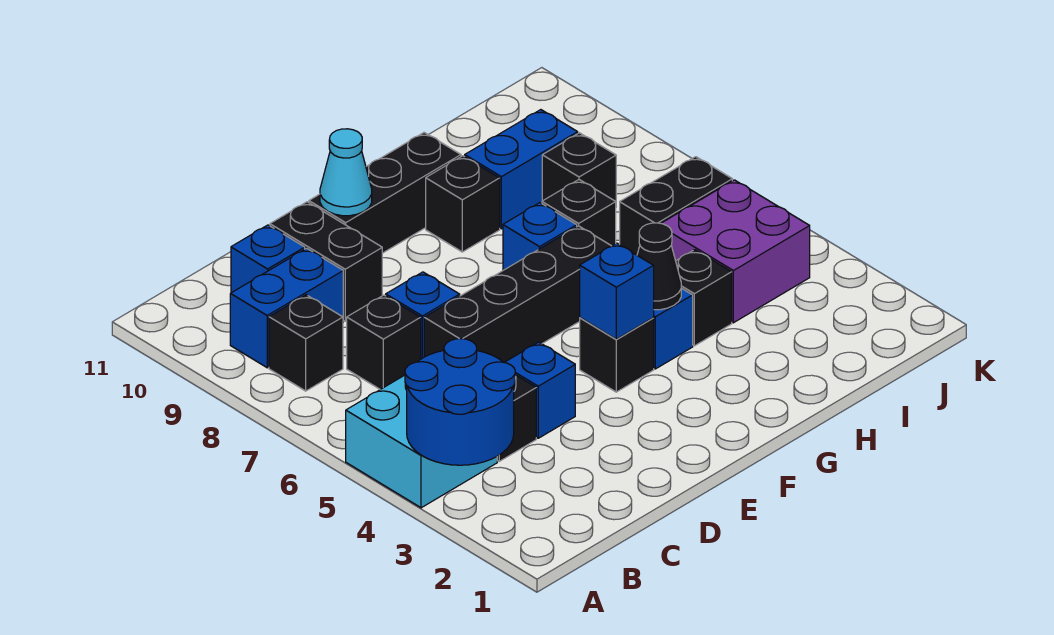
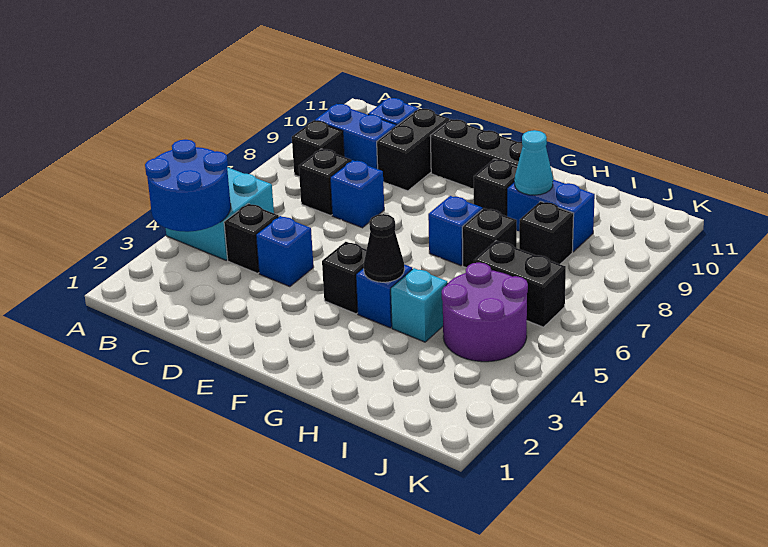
black 1x4 brick [424,226,611,362] -> none
cyan 1x1 cone [320,129,372,216] -> cyan 1x1 cone moved to [515,130,553,195]
blue 1x1 brick [580,243,654,339] -> none
black 1x1 brick [676,250,732,346] -> cyan 1x1 brick [391,268,448,342]
purple 2x2 brick [661,180,810,323] -> purple 2x2 round brick [442,262,528,362]

